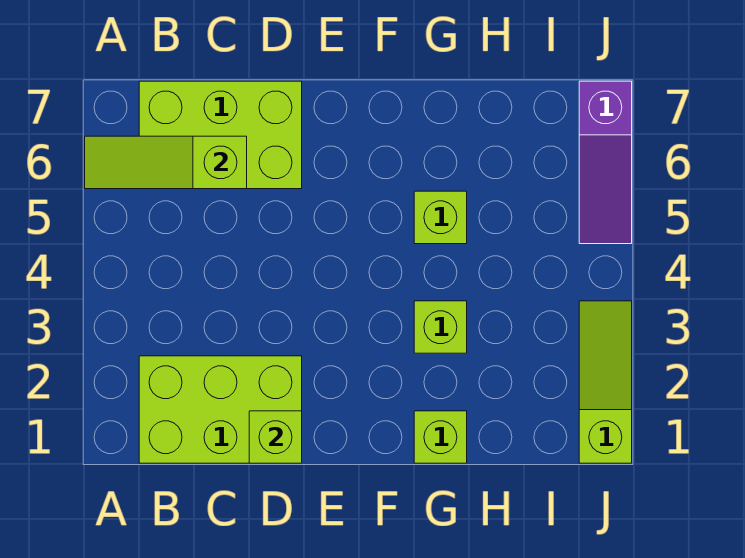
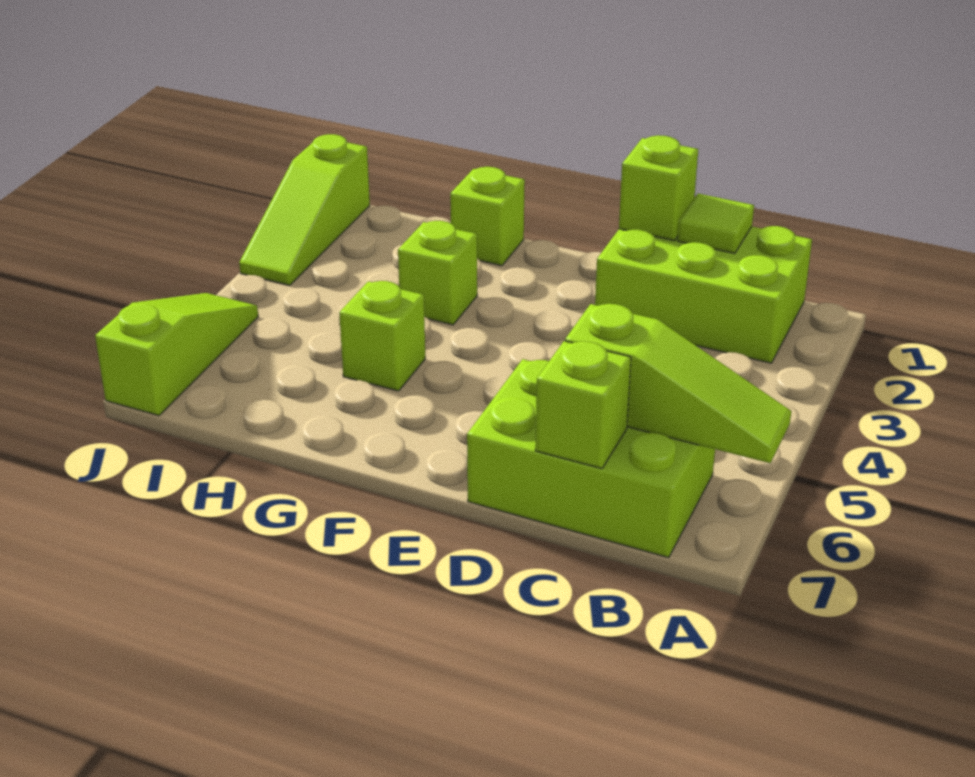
none -> lime 1x1 tile [678,194,754,254]
none -> lime 1x1 brick [535,341,631,469]
purple 1x3 slope [579,81,632,244] -> lime 1x3 slope [95,293,258,416]

